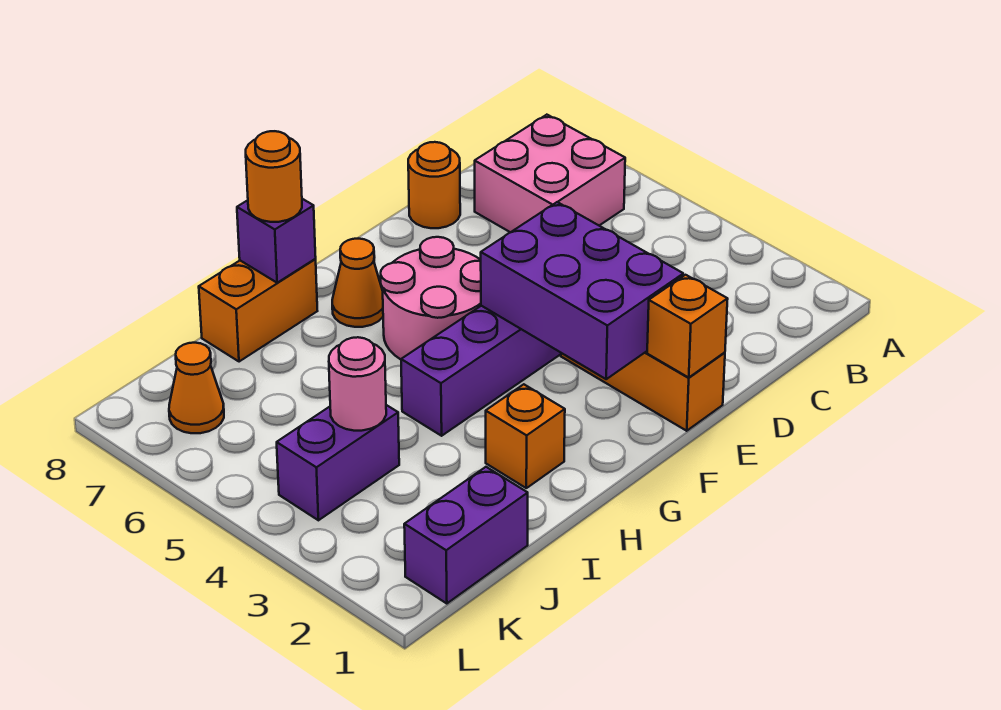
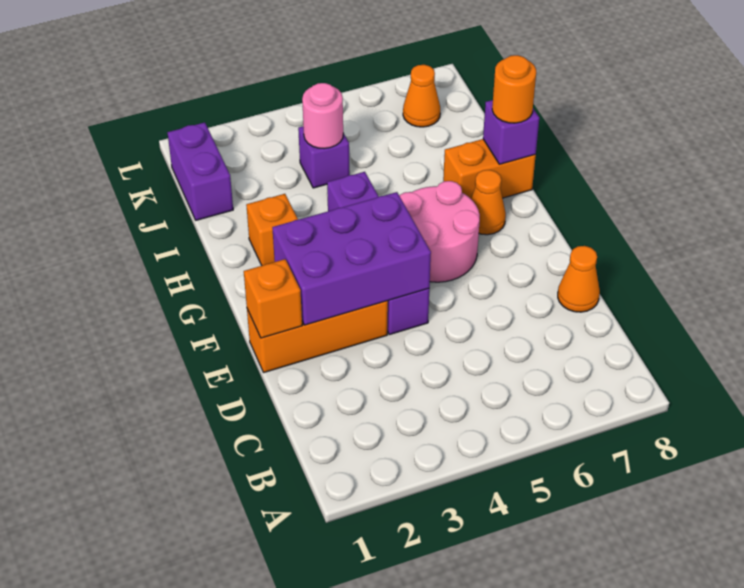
pink 2x2 brick [475,115,625,232] -> none
orange 1x1 round brick [408,142,460,228] -> orange 1x1 cone [558,246,600,312]
orange 1x2 brick [199,259,317,362] -> orange 1x2 brick turned to [443,139,536,199]
purple 1x2 brick [277,405,399,520] -> purple 1x1 brick [298,126,350,188]

